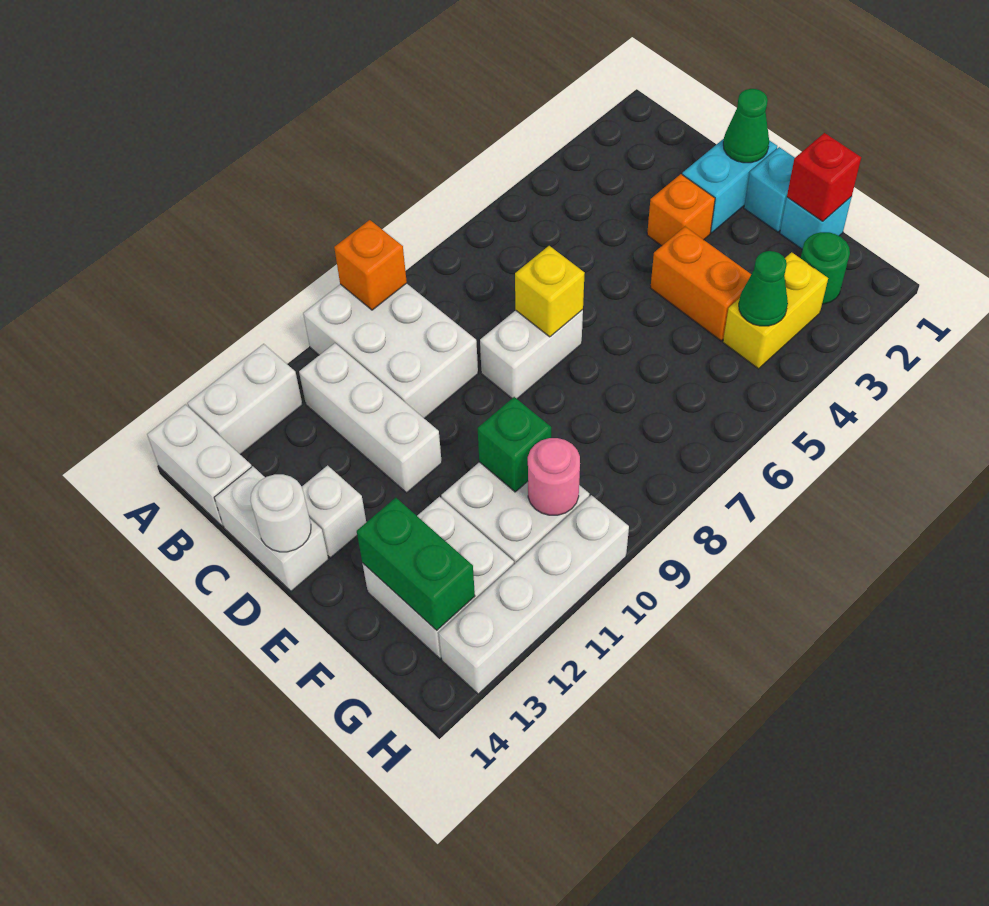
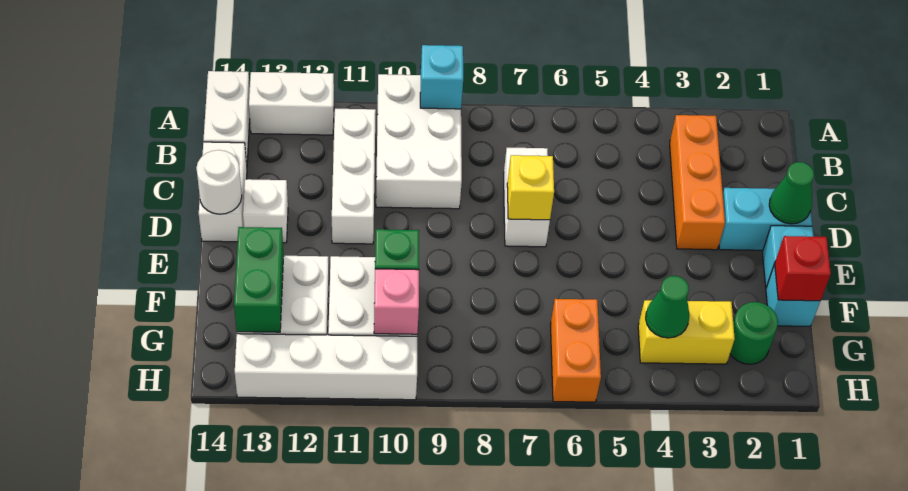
orange 1x1 brick [334,220,407,310] -> cyan 1x1 brick [420,45,463,109]
orange 1x1 brick [647,174,715,246] -> orange 1x3 brick [670,115,725,250]
white 1x2 brick [480,310,583,399] -> white 1x2 brick turned to [504,148,550,247]
orange 1x2 brick [650,227,751,341] -> orange 1x2 brick moved to [551,299,601,402]
pink 1x1 round brick [528,438,580,515] -> pink 1x1 brick [374,269,419,334]

